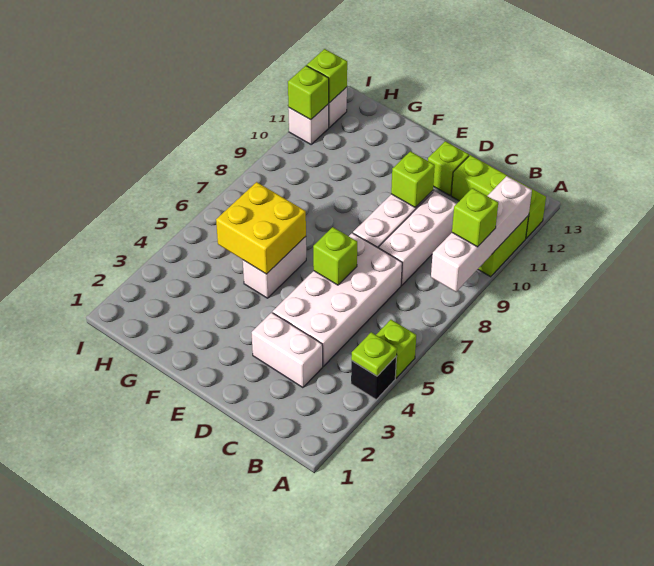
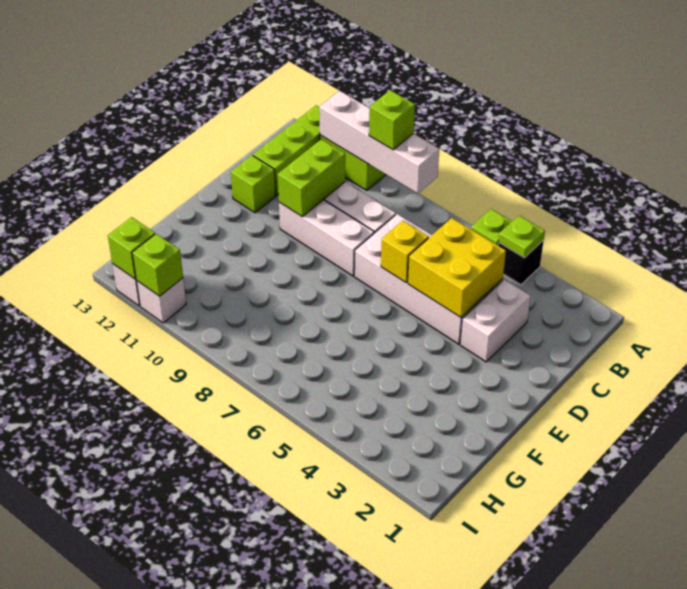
lime 1x1 brick [313,227,357,285] -> yellow 1x1 brick [381,221,429,282]
lime 1x1 brick [391,151,435,208] -> lime 1x2 brick [278,139,345,217]
white 1x2 brick [243,237,306,298] -> none
yellow 2x2 brick [216,182,306,274] -> yellow 2x2 brick moved to [408,218,506,317]

